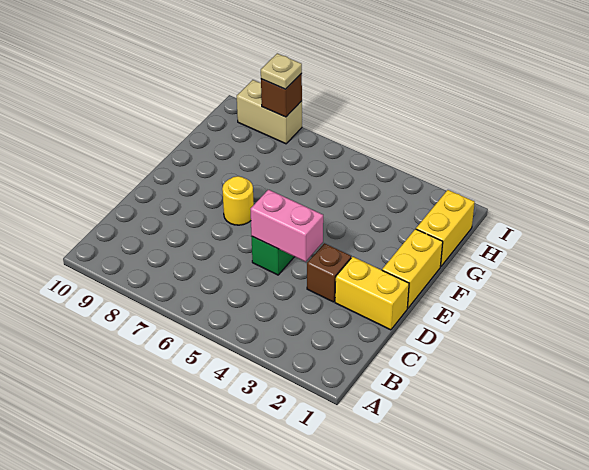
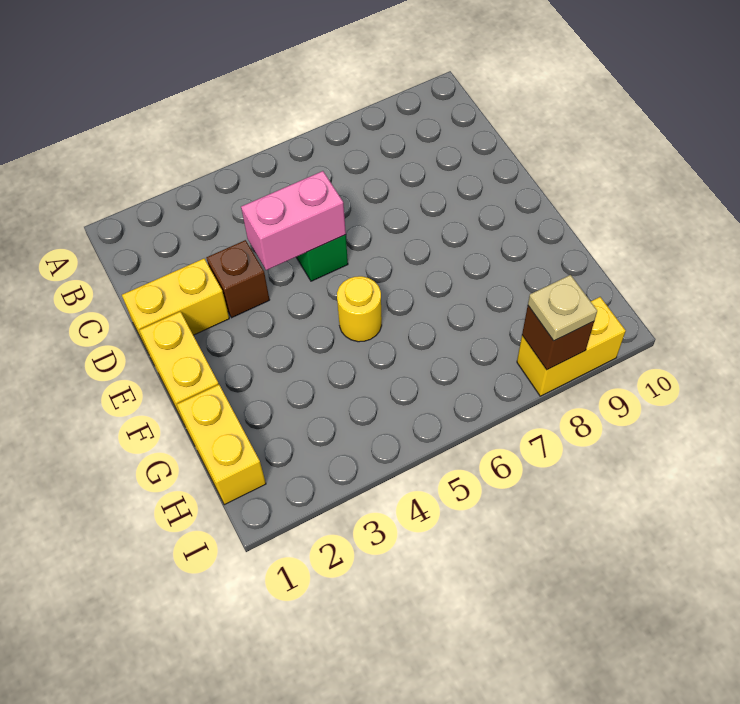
yellow 1x1 round brick [222,176,254,225] -> yellow 1x1 round brick moved to [337,276,382,342]
tan 1x2 brick [237,80,302,144] -> yellow 1x2 brick [517,297,626,396]

